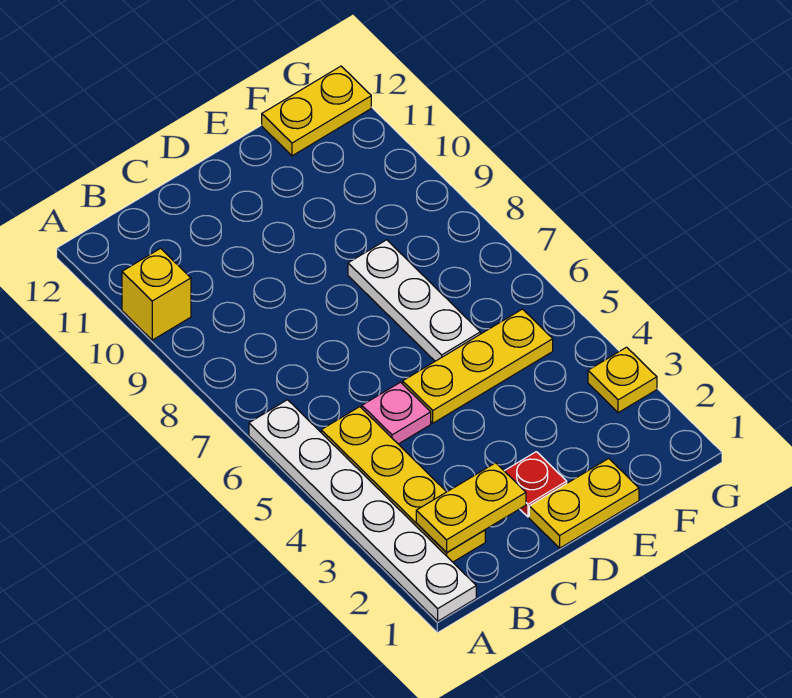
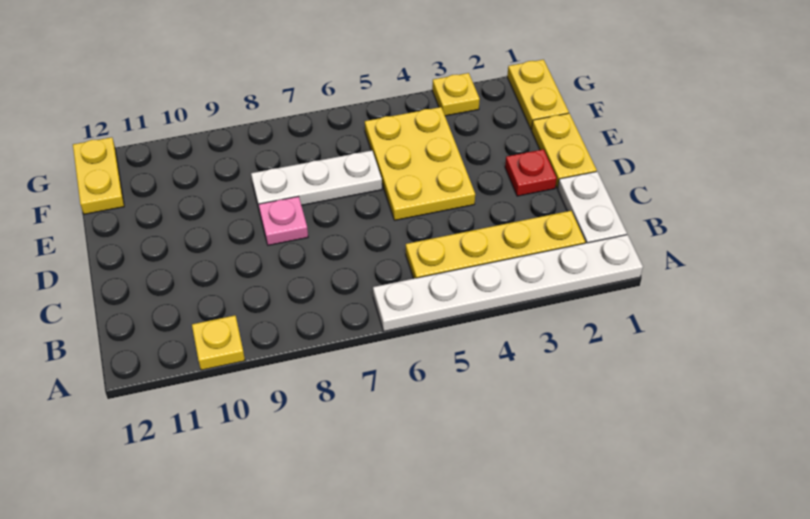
yellow 1x1 brick [122,248,191,340] -> yellow 1x1 plate [192,315,245,370]
none -> white 1x2 plate [558,172,627,243]
yellow 1x2 plate [416,463,526,553] -> yellow 1x2 plate moved to [507,60,569,130]
pink 1x1 plate [362,382,431,444] -> pink 1x1 plate moved to [259,196,308,245]
yellow 1x3 plate [403,309,553,423] -> yellow 2x3 plate [365,107,475,220]

